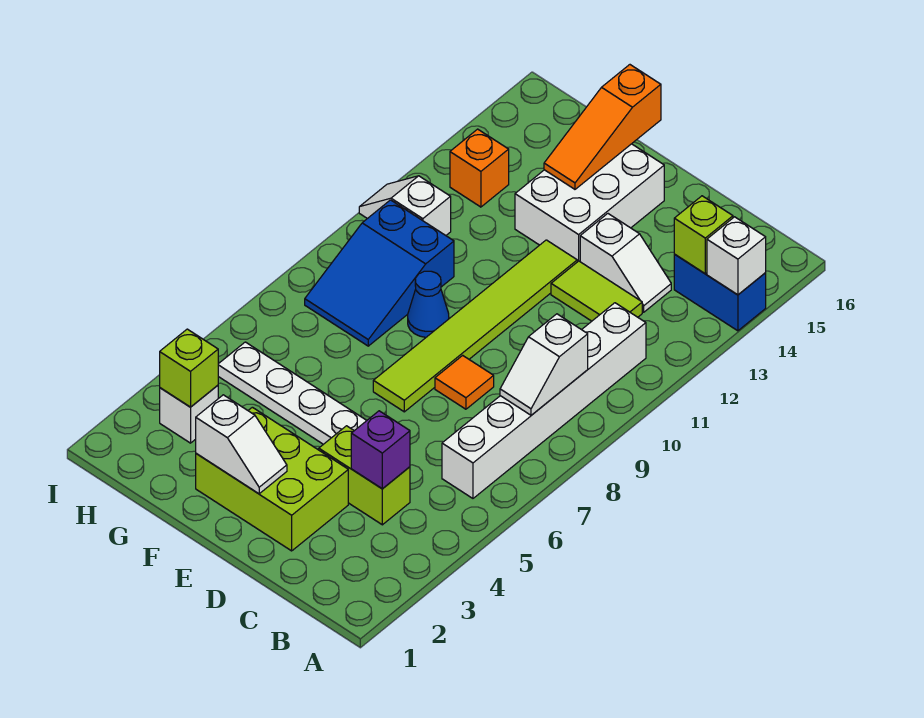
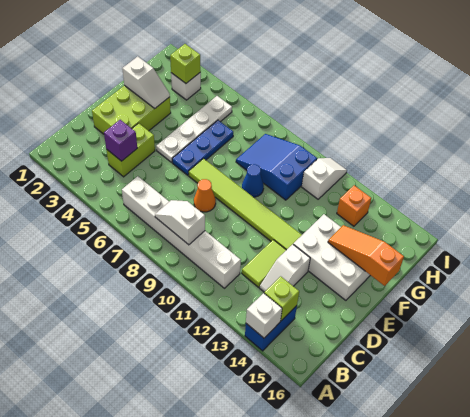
orange 1x1 tile [435,355,494,409] -> orange 1x1 cone [194,179,216,212]
white 1x2 slope [196,395,287,494] -> white 1x2 slope turned to [122,56,170,108]
none -> blue 1x3 plate [172,120,233,175]

